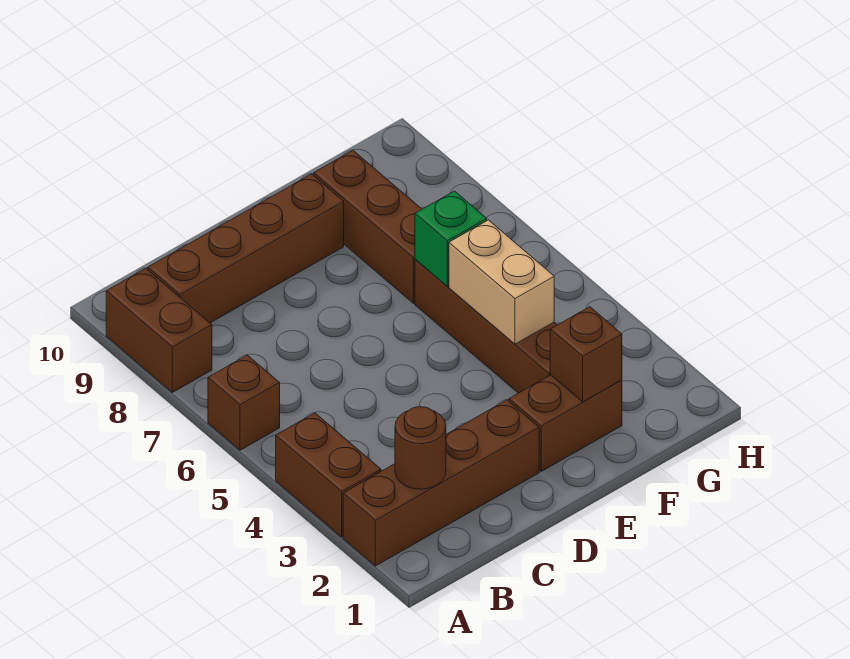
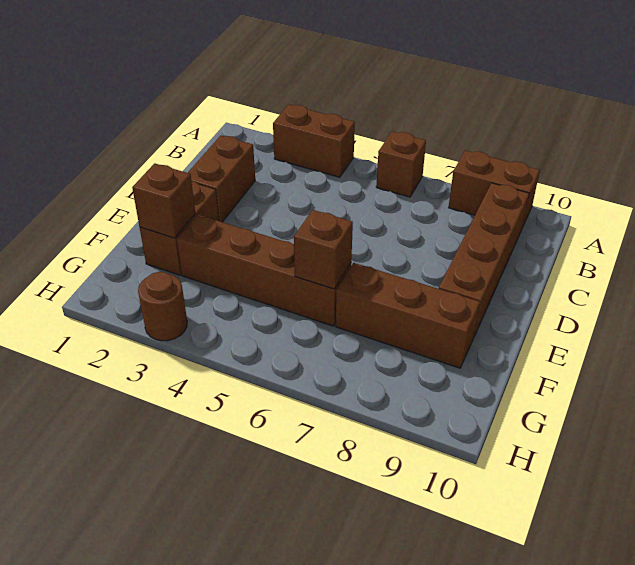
brown 1x4 brick [343,400,539,566] -> brown 1x2 brick [188,136,255,222]
brown 1x1 round brick [395,407,446,489] -> brown 1x1 round brick moved to [138,272,187,341]
tan 1x2 brick [449,220,554,344] -> none
green 1x1 brick [415,191,487,286] -> brown 1x1 brick [294,210,353,289]

